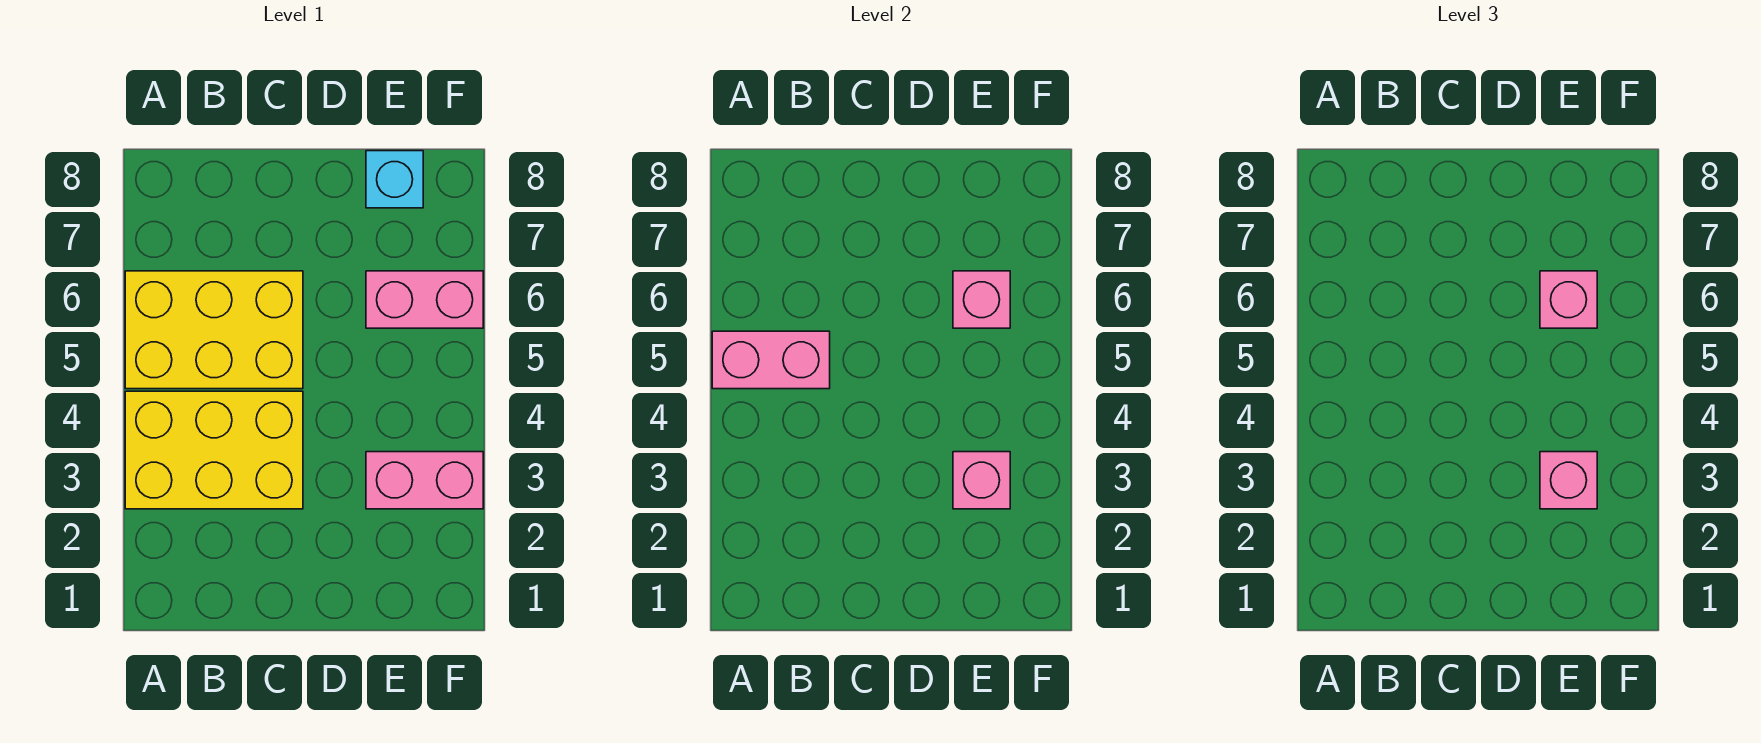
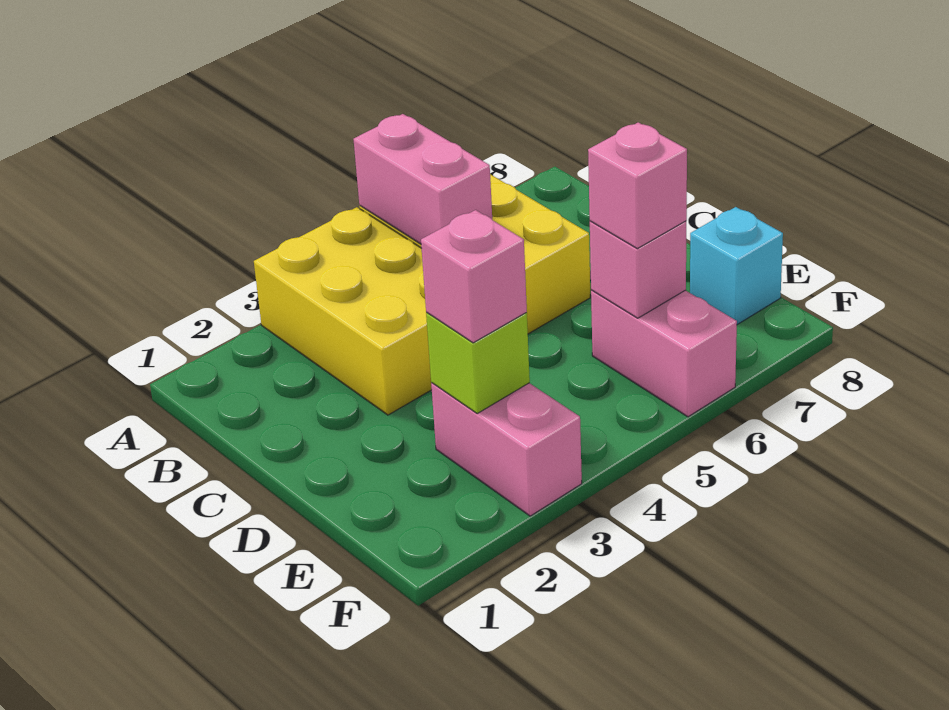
pink 1x1 brick [953,452,1010,509] -> lime 1x1 brick [426,312,530,413]

